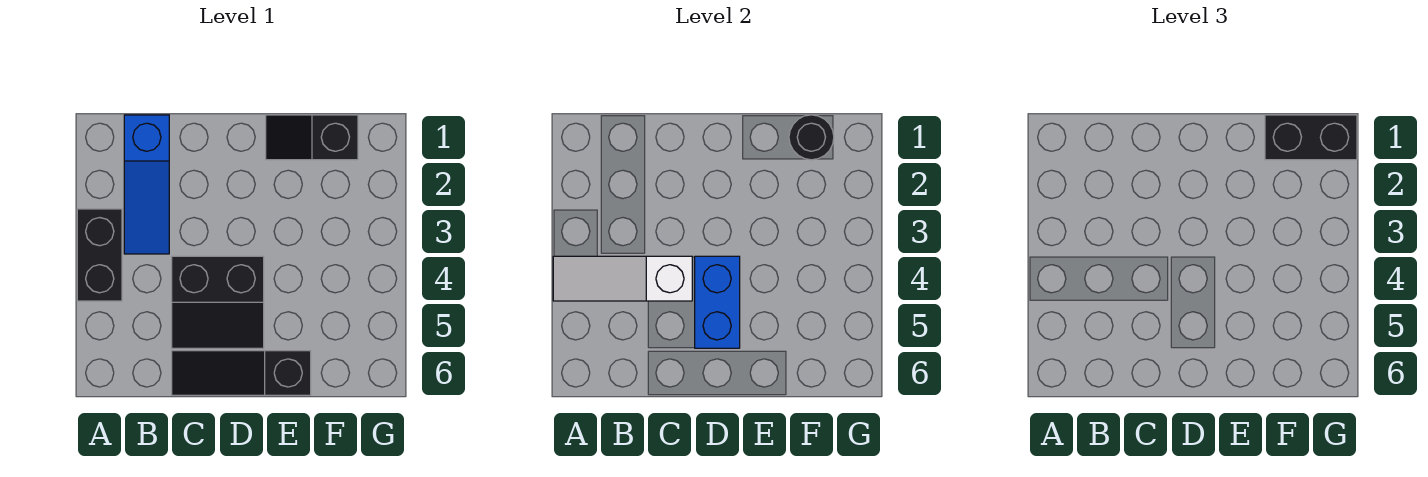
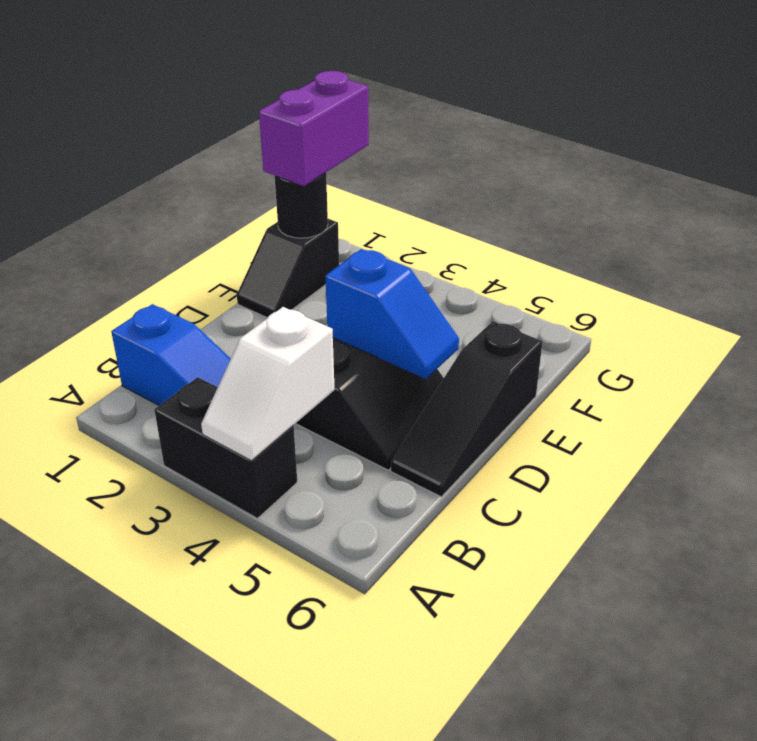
white 1x3 slope [553,256,692,301] -> white 1x2 slope [201,307,335,461]
blue 1x2 brick [695,256,740,348] -> blue 1x2 slope [325,249,459,379]
black 1x2 brick [1265,115,1357,160] -> purple 1x2 brick [259,71,369,186]

